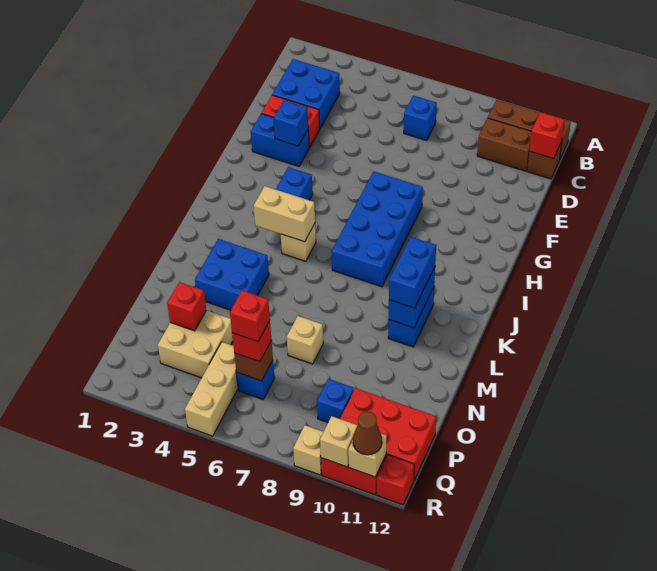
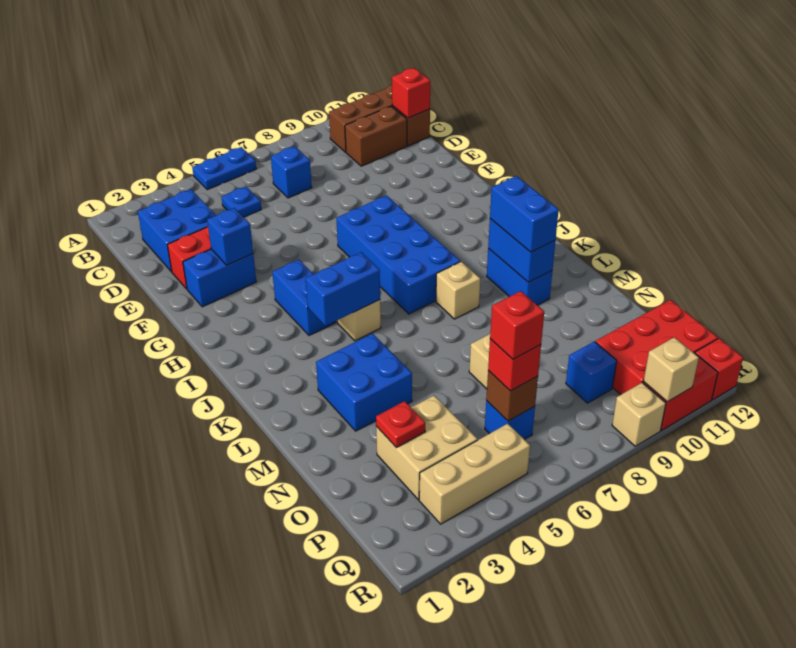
none -> blue 1x2 plate [192,147,256,190]
none -> blue 1x1 plate [222,186,261,217]
tan 1x2 brick [254,186,315,242] -> blue 1x2 brick [306,252,380,326]
red 1x1 brick [167,282,206,331] -> red 1x1 plate [376,401,425,448]
tan 1x3 brick [185,342,238,436] -> tan 1x3 brick turned to [419,424,530,524]
tan 1x1 brick [348,434,387,477] -> tan 1x1 brick moved to [436,262,480,319]
brown 1x1 cone [353,412,382,455] -> none

